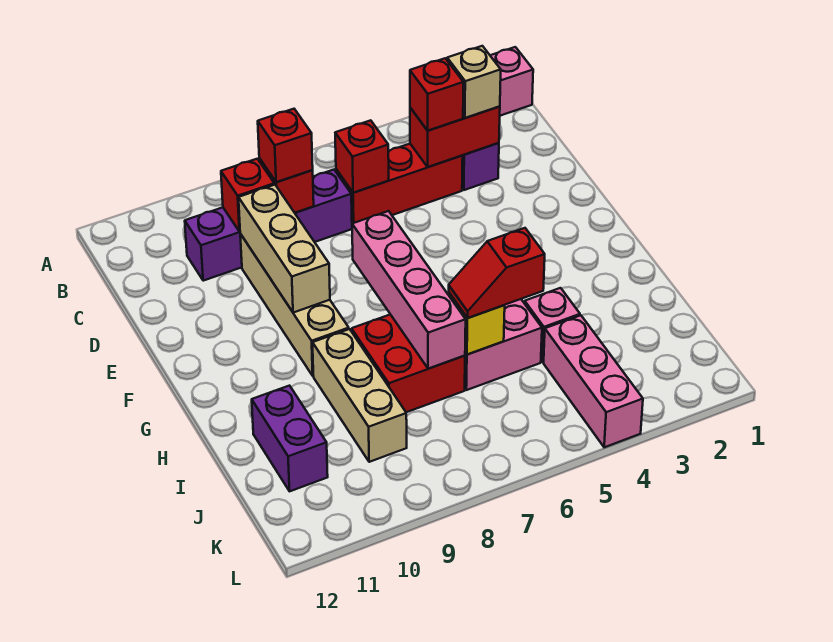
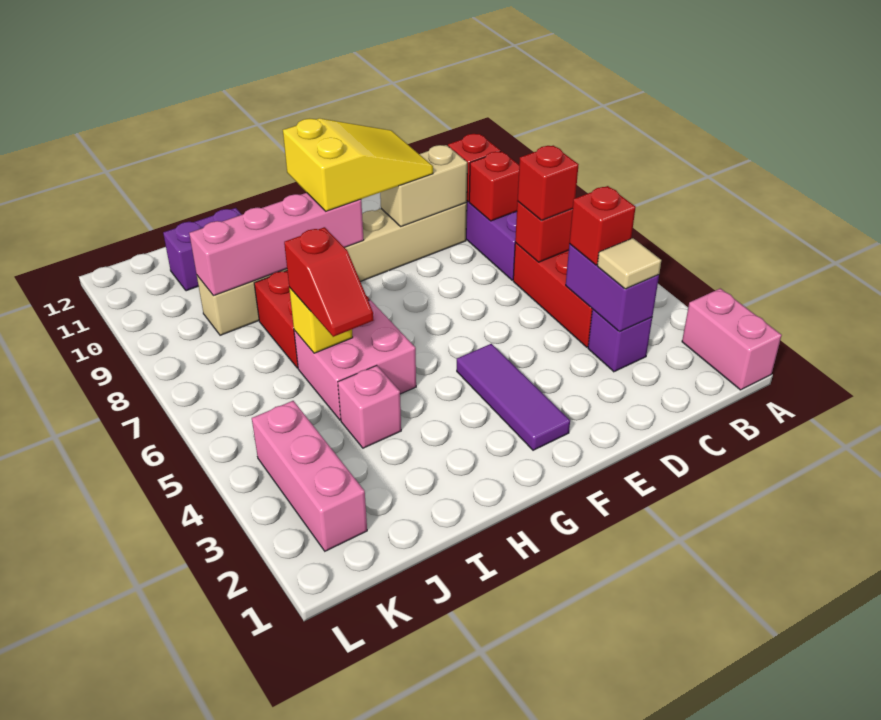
red 1x2 brick [410,106,500,167] -> purple 1x2 brick [566,244,659,332]
tan 1x1 brick [447,46,501,118] -> tan 1x1 tile [597,238,661,289]
red 1x1 brick [258,109,313,182] -> red 1x1 brick moved to [517,146,579,221]
tan 1x3 brick [239,185,330,313] -> tan 1x2 brick [380,145,467,226]
none -> yellow 2x3 slope [283,118,433,211]
none -> purple 1x3 tile [457,344,570,450]
pink 1x4 brick [352,211,466,369] -> pink 1x4 brick moved to [189,193,364,296]
red 1x2 slope [449,228,545,318] -> red 1x2 slope turned to [284,227,374,337]
pink 1x3 brick [544,315,643,447] -> pink 1x3 brick turned to [252,401,367,551]

